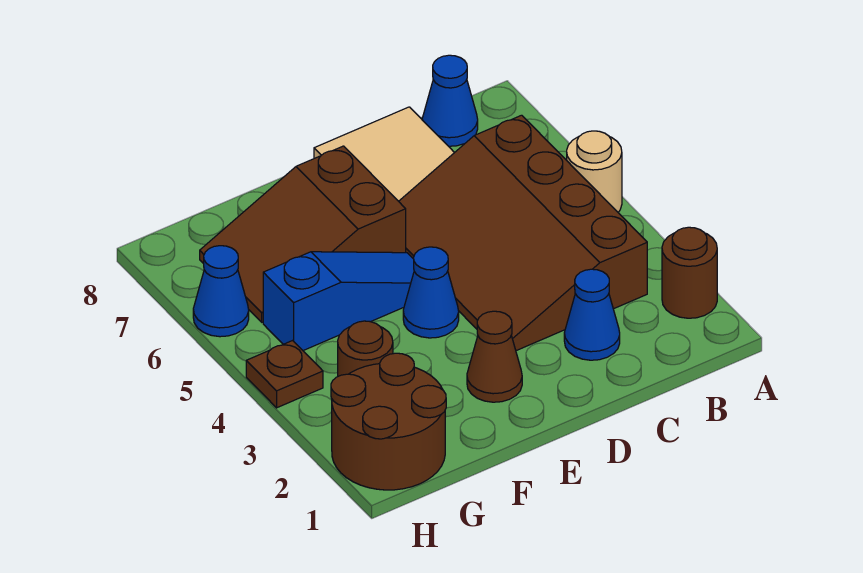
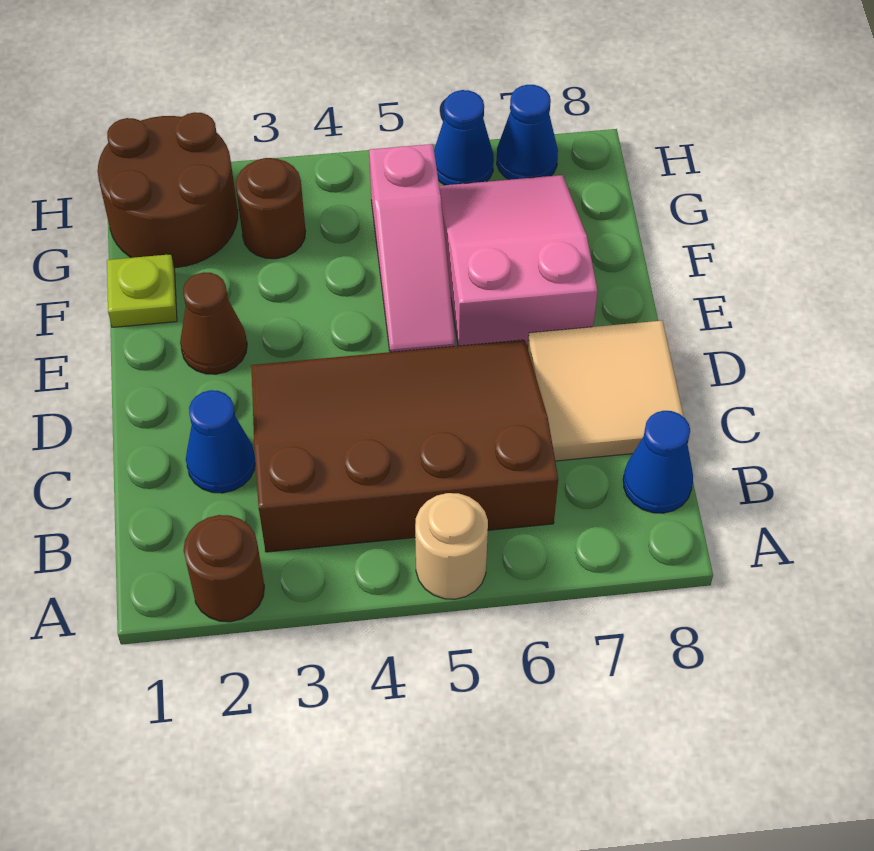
blue 1x1 cone [403,247,459,338] -> blue 1x1 cone moved to [497,85,558,180]
blue 1x3 slope [263,252,414,351] -> pink 1x3 slope [369,144,456,352]
brown 2x3 slope [200,146,406,322] -> pink 2x3 slope [439,175,598,346]
none -> lime 1x1 plate [107,254,177,327]
brown 1x1 plate [246,341,323,408] -> none

